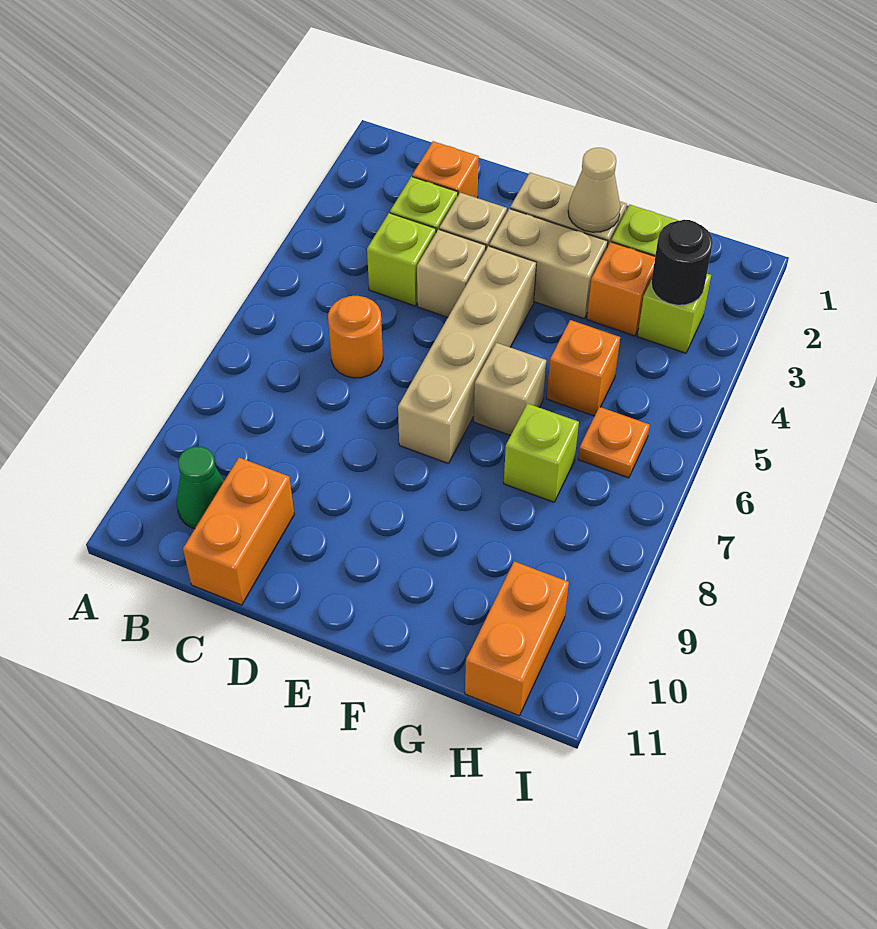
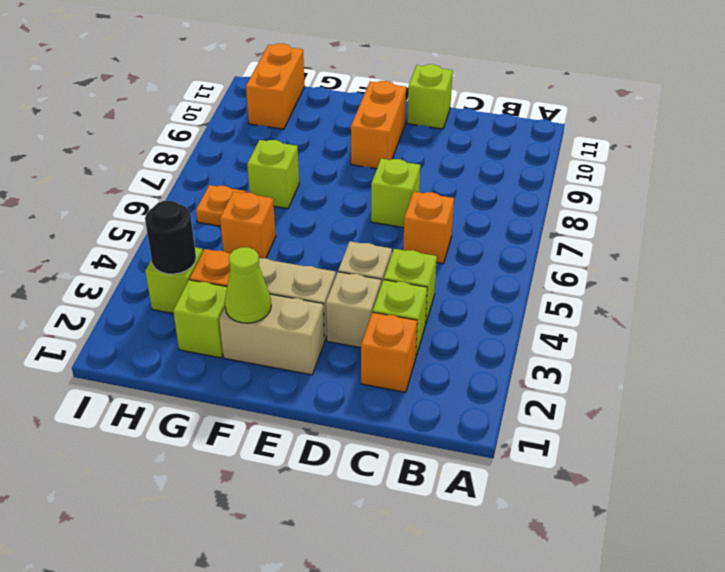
green 1x1 cone [177,447,224,529] -> none
orange 1x1 round brick [328,296,383,378] -> orange 1x1 brick [403,192,454,264]
orange 1x2 brick [183,458,294,605] -> orange 1x2 brick moved to [351,81,406,169]
none -> lime 1x1 brick [371,159,420,228]
none -> lime 1x1 brick [407,64,453,129]
tan 1x4 brick [398,246,536,463] -> none
tan 1x1 cone [568,148,620,232] -> lime 1x1 cone [225,247,271,323]
tan 1x1 brick [474,343,546,435] -> none

